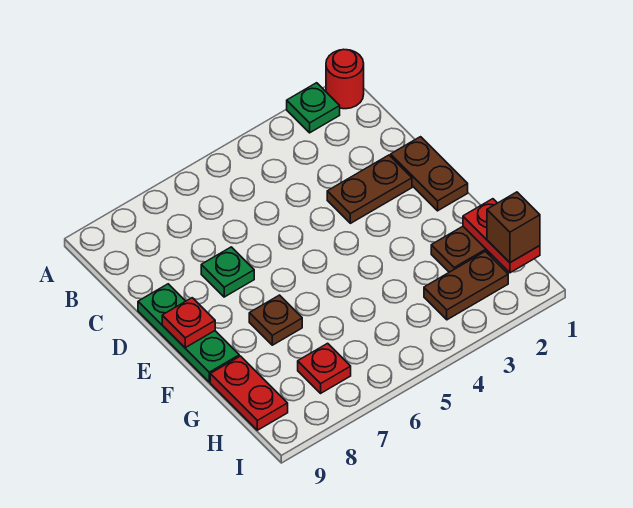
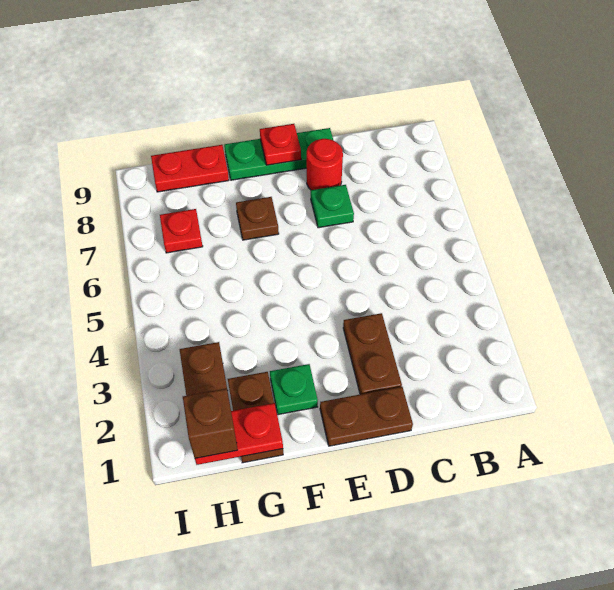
red 1x1 round brick [326,49,364,109] -> red 1x1 round brick moved to [307,139,343,190]
green 1x1 plate [287,83,340,133] -> green 1x1 plate moved to [270,364,318,415]

